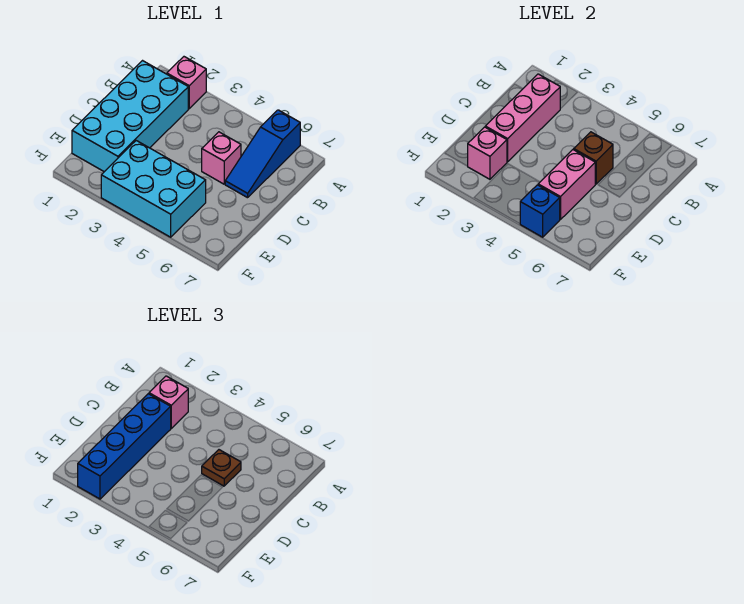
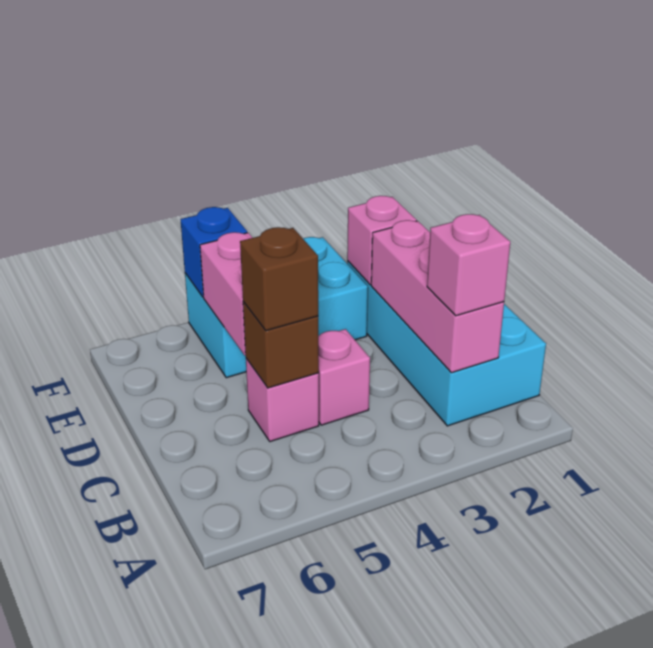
pink 1x1 brick [167,57,206,109] -> pink 1x1 brick moved to [318,329,370,425]
blue 1x3 slope [225,110,300,198] -> none
blue 1x4 brick [78,394,171,499] -> none
brown 1x1 plate [202,450,241,486] -> brown 1x1 brick [240,227,318,331]

